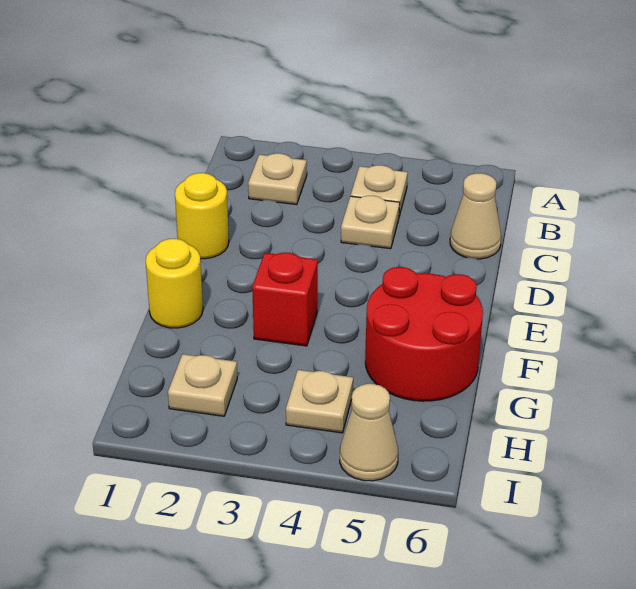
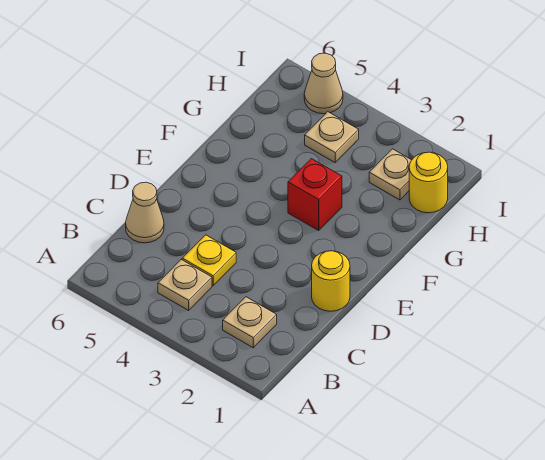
tan 1x1 plate [341,196,400,249] -> yellow 1x1 plate [182,235,236,286]
yellow 1x1 round brick [146,239,203,328] -> yellow 1x1 round brick moved to [409,152,448,213]
red 2x2 round brick [365,267,483,401] -> none

